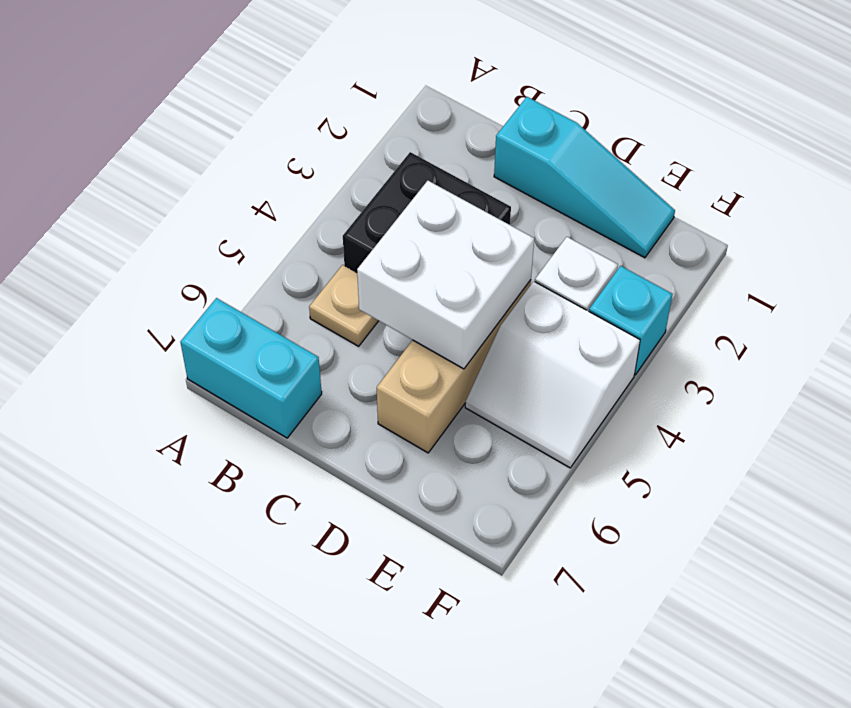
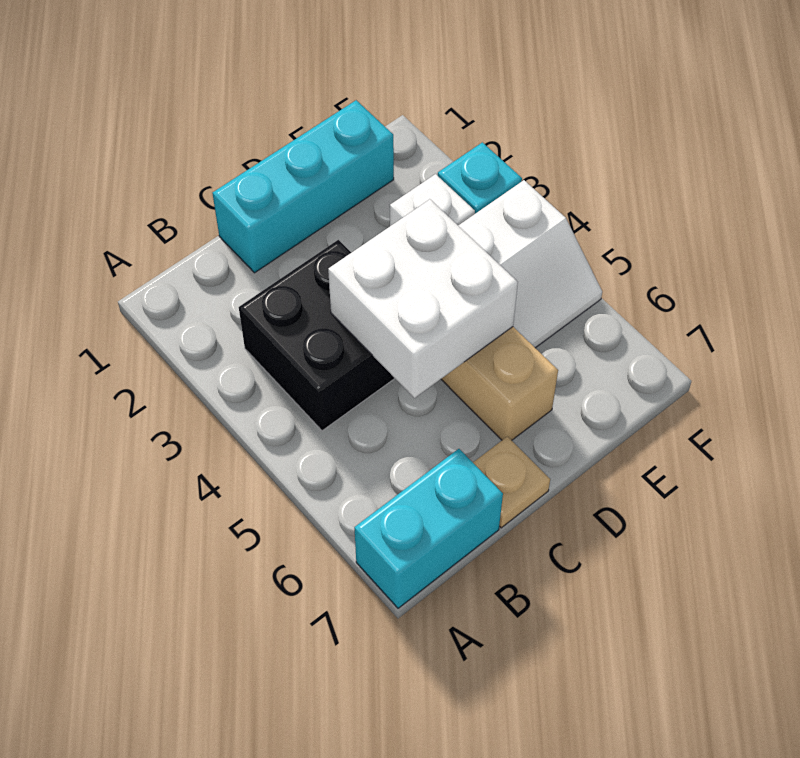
tan 1x1 plate [309,265,378,346] -> tan 1x1 plate moved to [473,436,550,528]
cyan 1x3 slope [494,97,675,258] -> cyan 1x3 brick [212,100,394,273]

